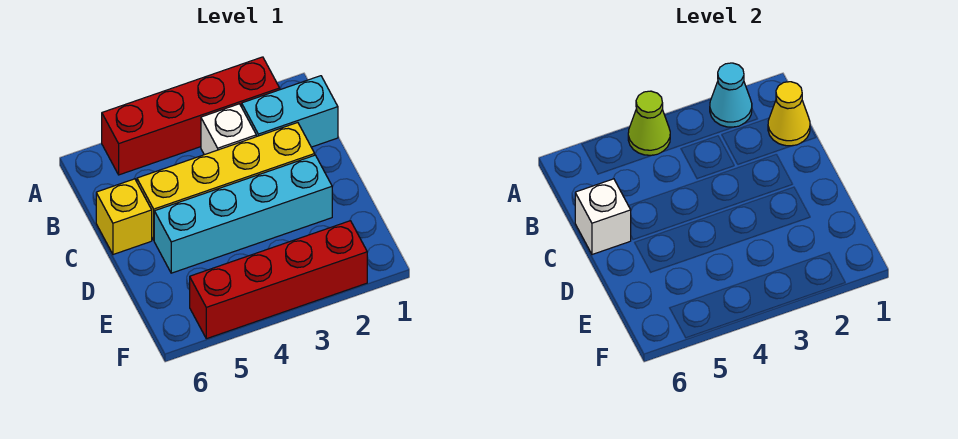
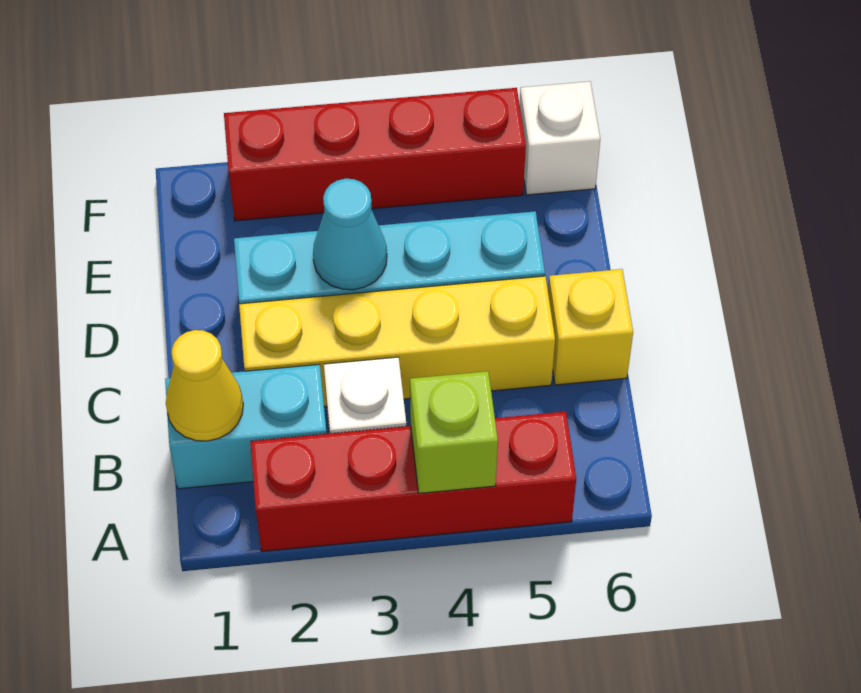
cyan 1x1 cone [710,63,752,127] -> cyan 1x1 cone moved to [313,179,387,290]
lime 1x1 cone [628,91,670,156] -> lime 1x1 brick [410,371,498,493]
white 1x1 brick [575,179,631,255] -> white 1x1 brick moved to [520,81,600,195]

